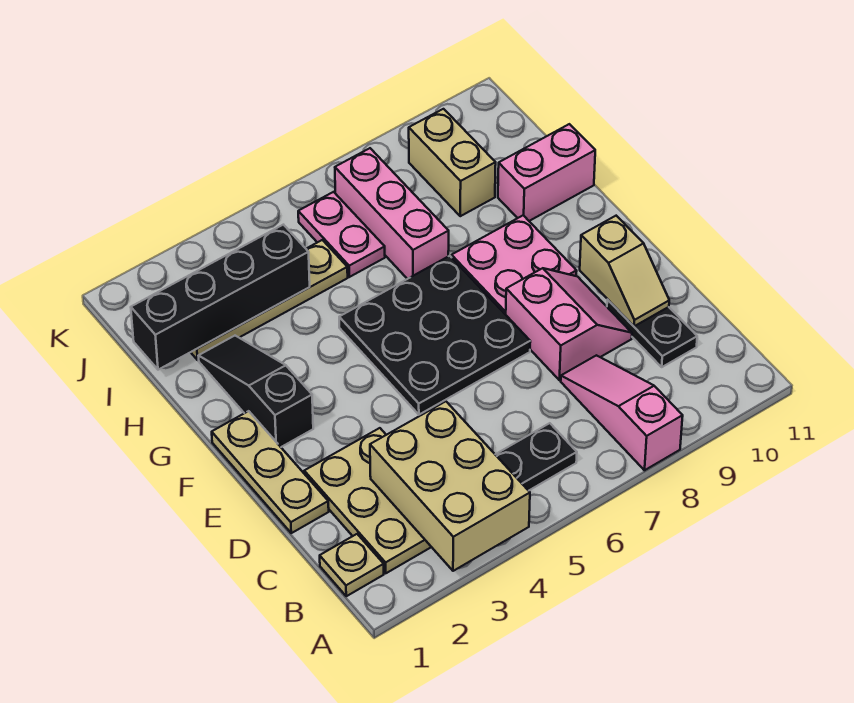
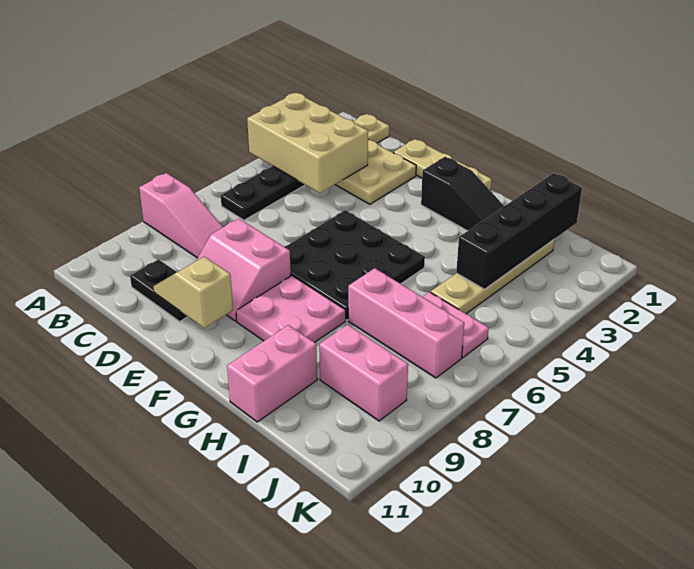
tan 1x2 brick [409,109,496,216] -> pink 1x2 brick [319,325,408,421]

